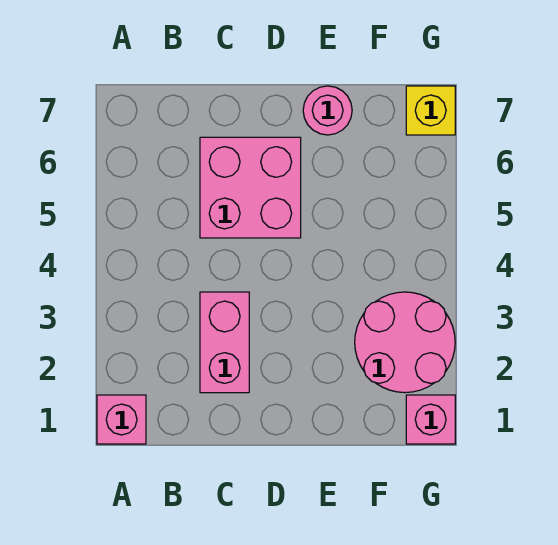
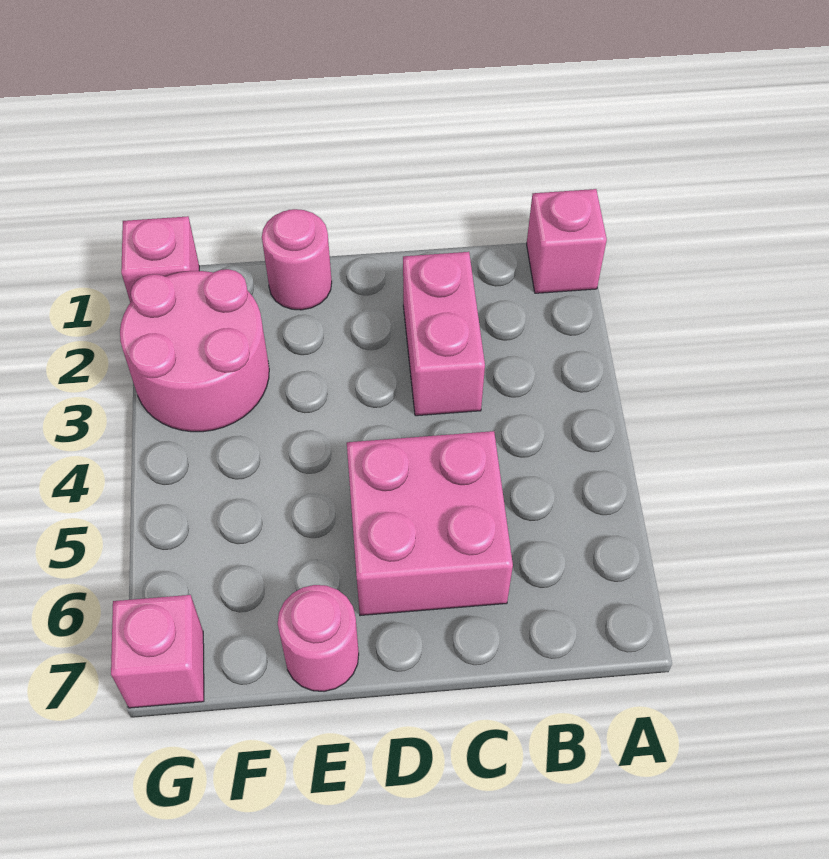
none -> pink 1x1 round brick [262,209,332,310]
yellow 1x1 brick [406,86,455,135] -> pink 1x1 brick [111,595,204,708]

